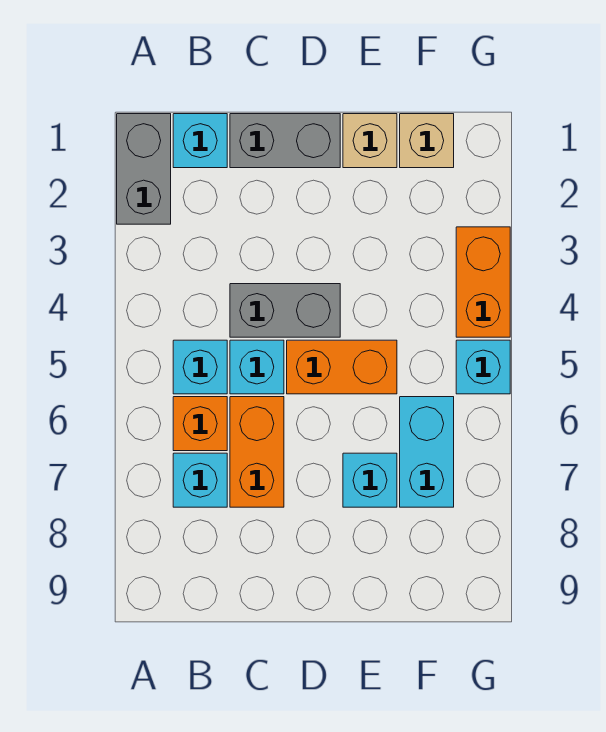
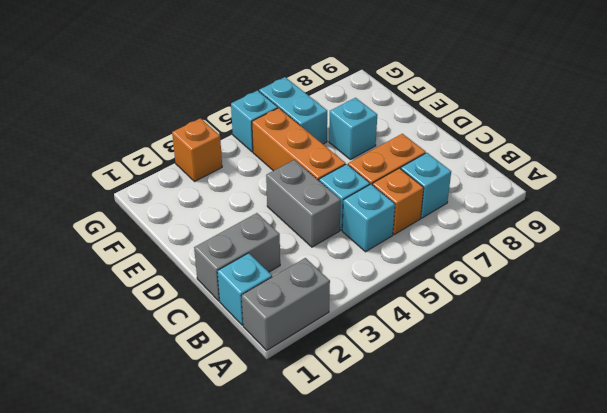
grey 1x2 brick [230,114,340,168] -> grey 1x2 brick turned to [194,213,280,301]
orange 1x2 brick [287,340,397,394] -> orange 1x3 brick [252,108,346,180]
tan 1x1 brick [343,114,397,168] -> none
tan 1x1 brick [400,114,454,168] -> none
cyan 1x2 brick [400,397,454,507] -> cyan 1x2 brick turned to [259,77,327,144]
orange 1x2 brick [456,227,510,337] -> orange 1x1 brick [172,118,222,182]

